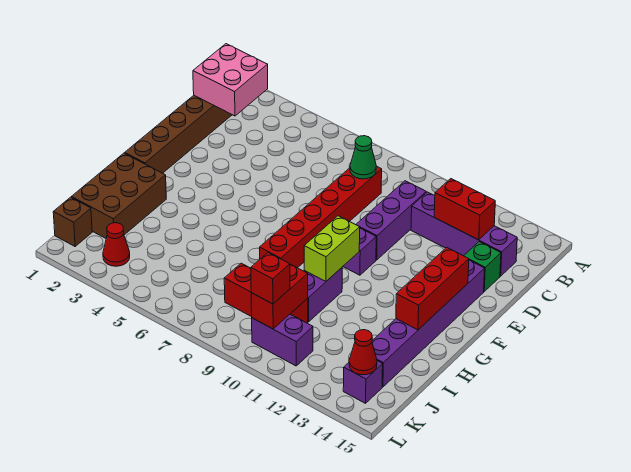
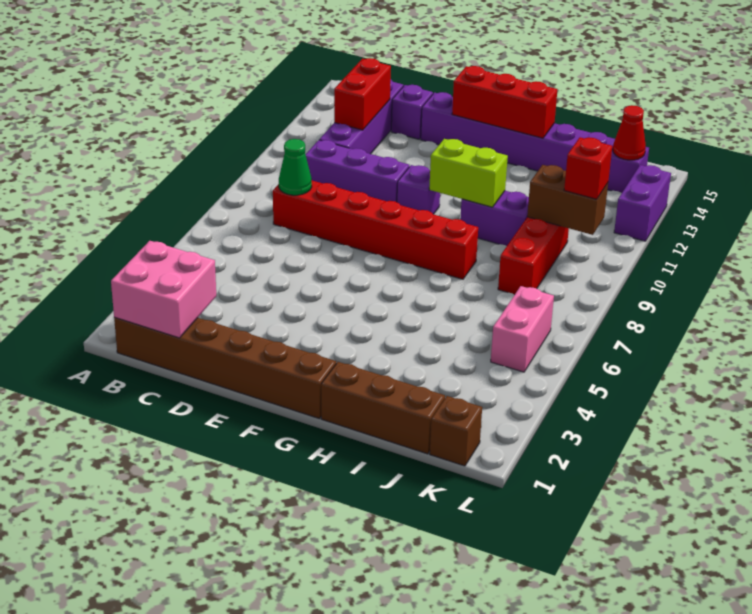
green 1x1 brick [464,242,501,291] -> purple 1x1 brick [391,85,433,139]
brown 2x3 brick [71,153,166,238] -> brown 1x3 brick [321,362,445,454]
red 1x2 brick [251,264,308,329] -> brown 1x2 brick [527,165,608,235]
red 1x1 cone [103,223,130,266] -> none
none -> pink 1x2 brick [491,286,554,372]
purple 1x2 brick [252,314,313,366] -> purple 1x2 brick moved to [614,165,671,241]

